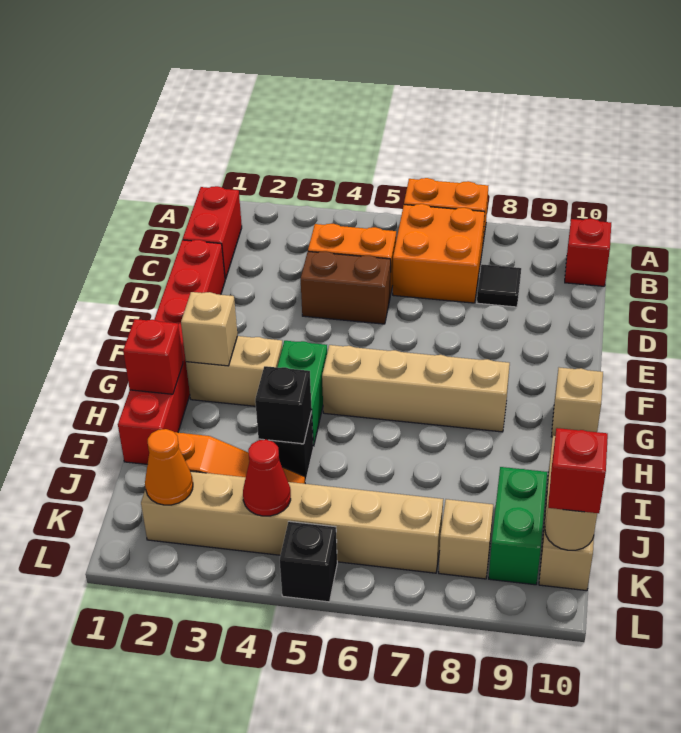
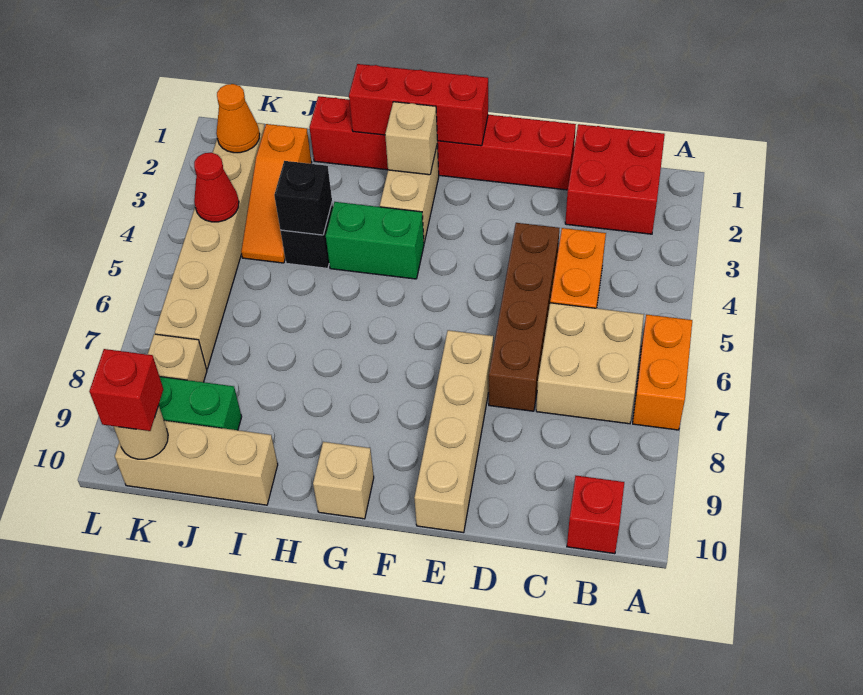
red 1x2 brick [183,186,242,279] -> red 2x2 brick [565,124,665,234]
orange 2x2 brick [393,204,485,303] -> tan 2x2 brick [536,303,644,424]
black 1x1 tile [477,264,521,307] -> none
brown 1x2 brick [301,251,391,324] -> brown 1x4 brick [489,223,559,411]
tan 1x4 brick [322,345,510,432] -> tan 1x4 brick moved to [414,330,493,533]
red 1x1 brick [123,319,183,394] -> red 1x3 brick [349,64,488,146]
black 1x1 brick [280,521,337,602] -> none

